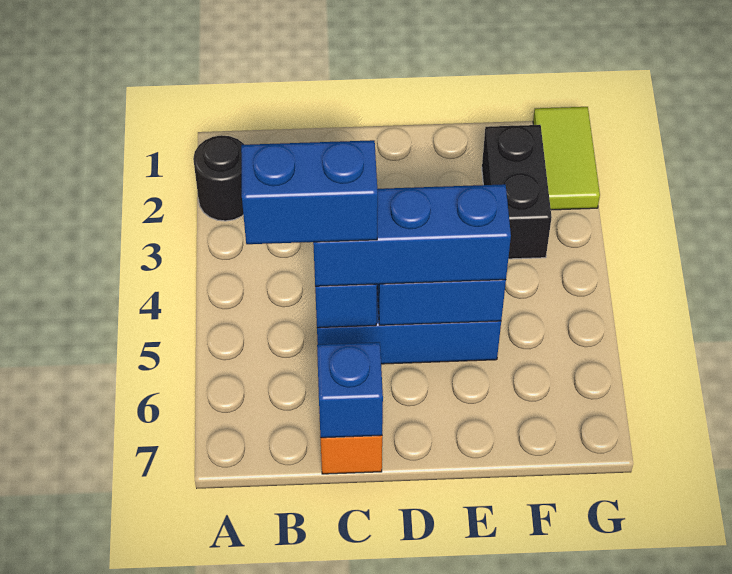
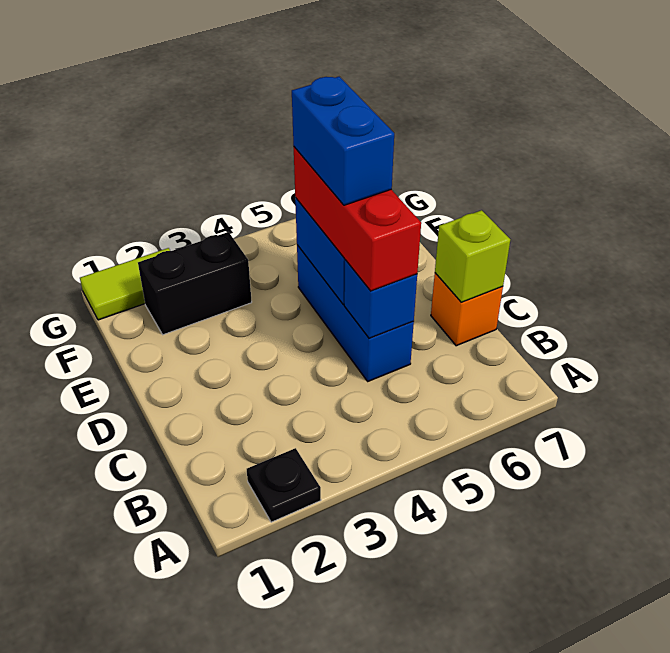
black 1x1 round brick [193,135,245,221] -> black 1x1 plate [247,448,321,522]
blue 1x2 brick [241,140,378,244] -> blue 1x2 brick moved to [292,77,394,205]
blue 1x3 brick [313,184,511,286] -> red 1x3 brick [294,147,421,291]
blue 1x1 brick [317,342,383,438] -> lime 1x1 brick [435,210,510,302]

